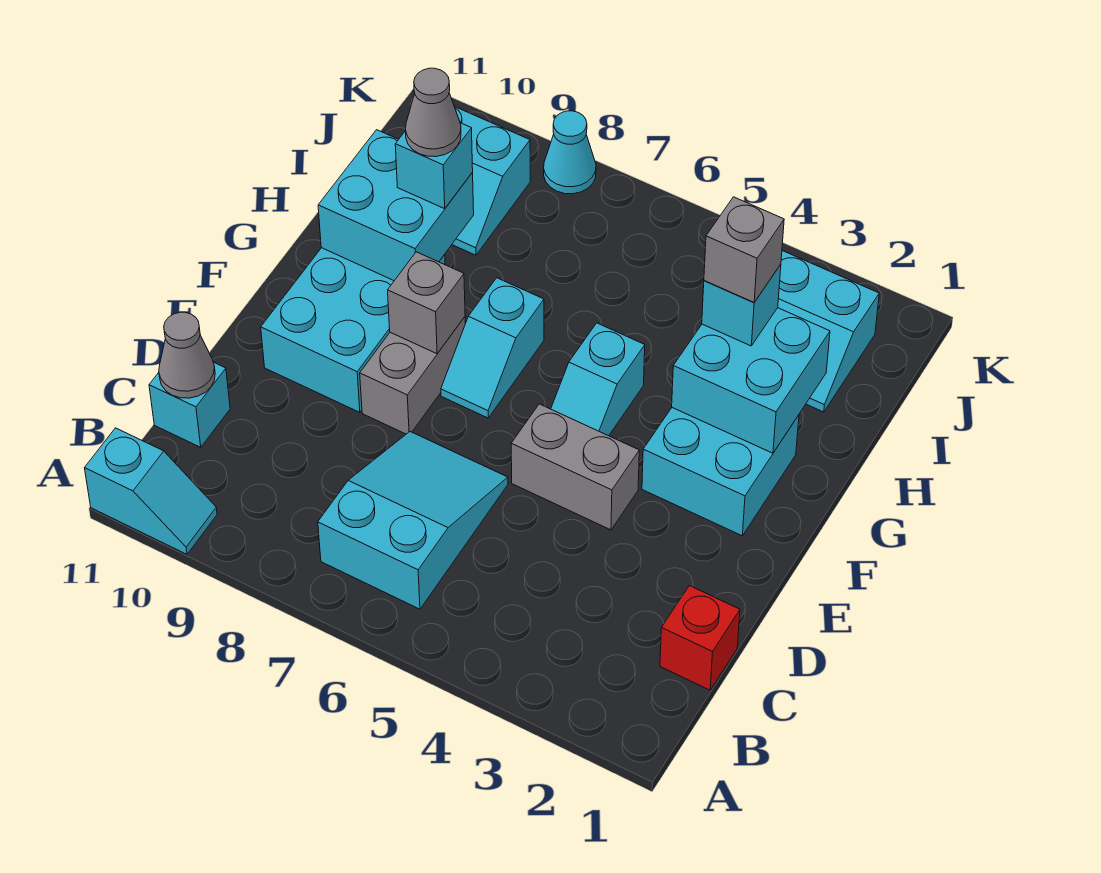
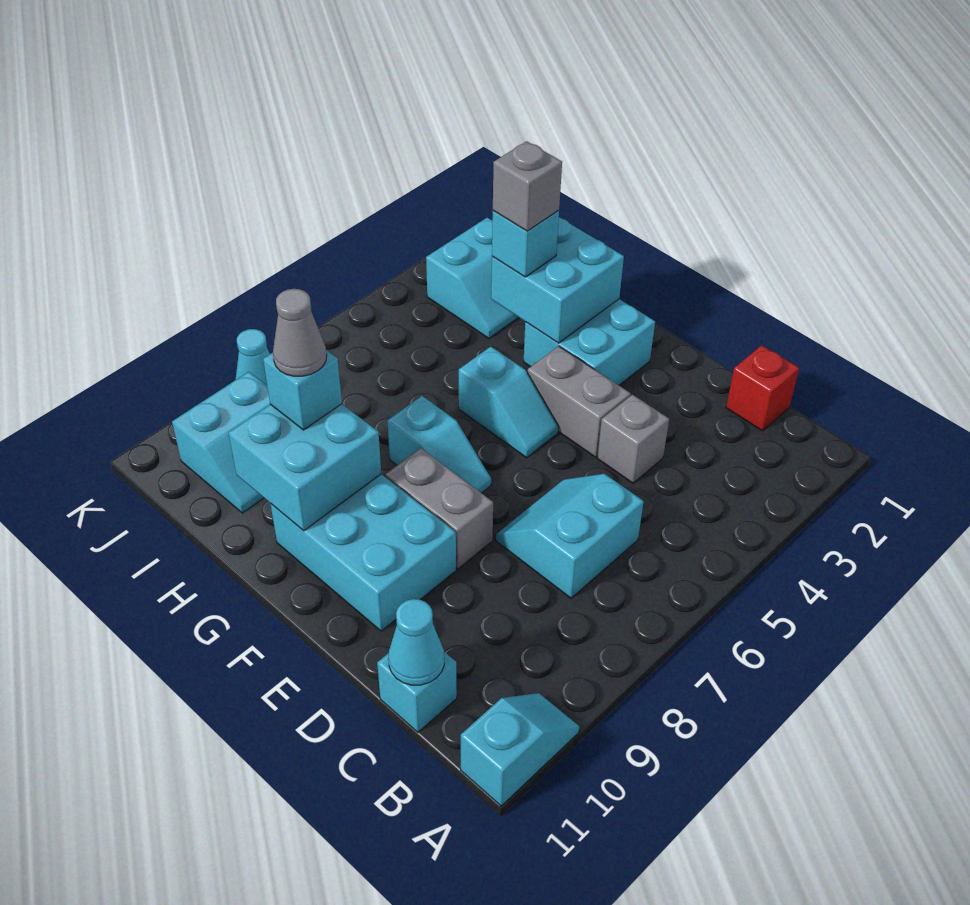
cyan 2x3 slope [318,432,508,609] -> cyan 2x2 slope [496,474,644,598]
grey 1x1 cone [159,312,215,398] -> cyan 1x1 cone [388,599,444,685]
grey 1x2 brick [511,404,639,530] -> grey 1x2 brick turned to [528,346,631,457]
grey 1x1 brick [388,252,465,354] -> grey 1x1 brick moved to [597,395,669,483]

